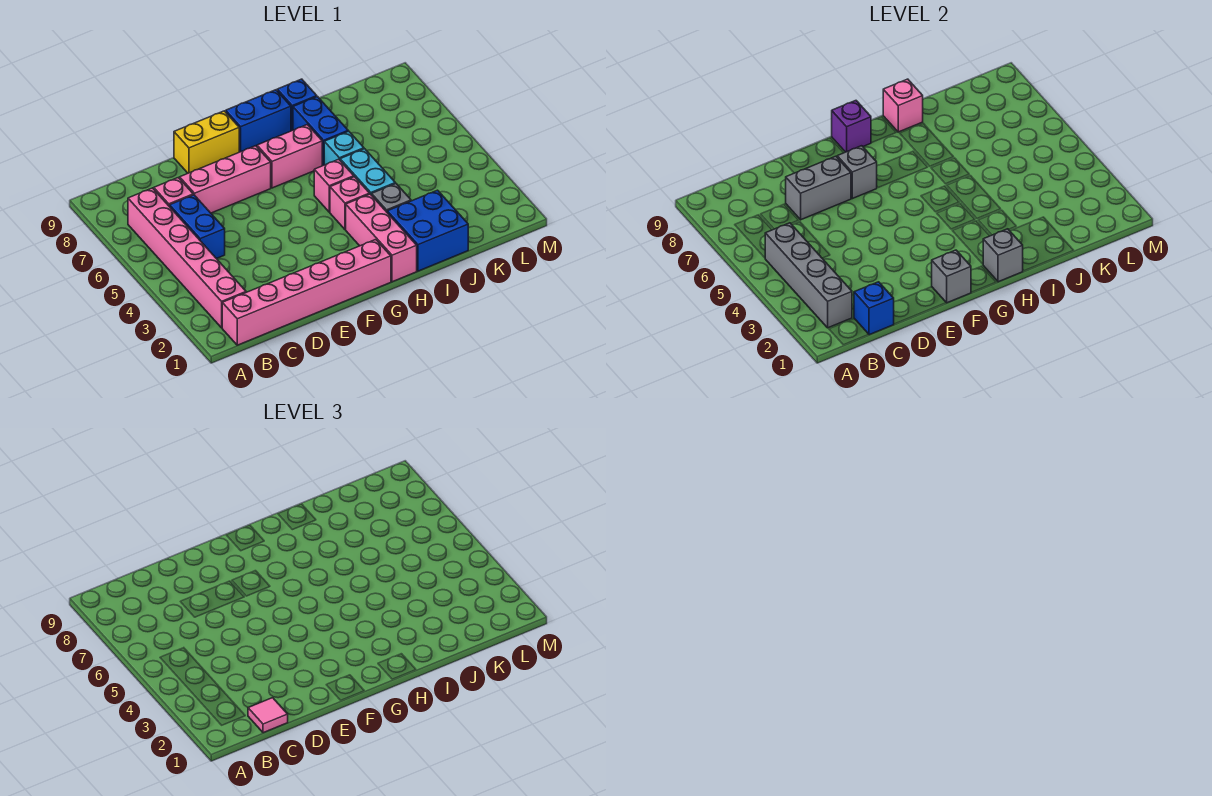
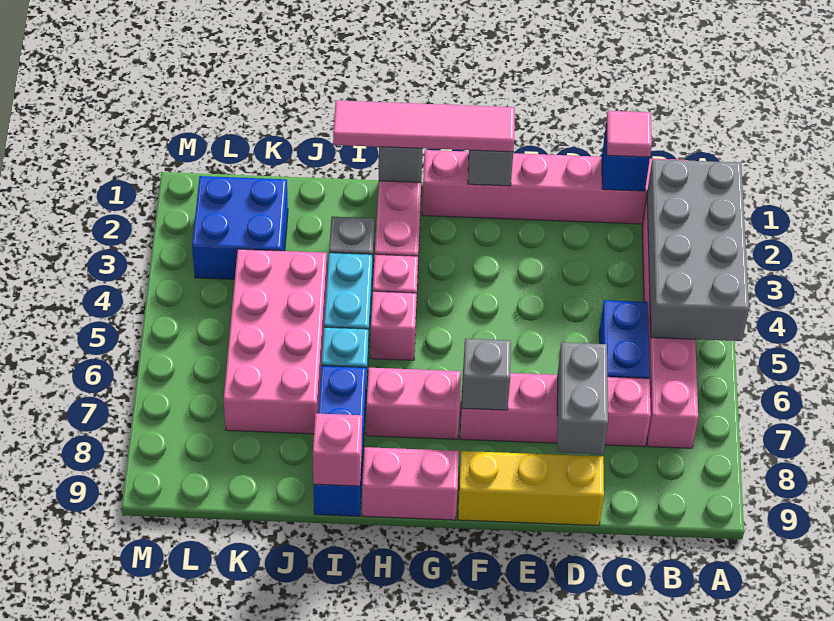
grey 1x4 brick [765,223,852,328] -> grey 2x4 brick [647,159,749,341]
grey 1x2 brick [786,156,851,220] -> grey 1x2 brick turned to [557,342,608,454]
yellow 1x2 brick [174,111,239,173] -> yellow 1x3 brick [458,451,604,526]
none -> pink 1x4 tile [333,100,515,152]
blue 1x2 brick [226,90,291,152] -> pink 1x2 brick [362,447,459,520]
purple 1x1 brick [832,101,871,152] -> none
blue 2x2 brick [387,190,468,271] -> blue 2x2 brick moved to [192,176,288,279]
none -> pink 2x4 brick [224,249,327,434]

